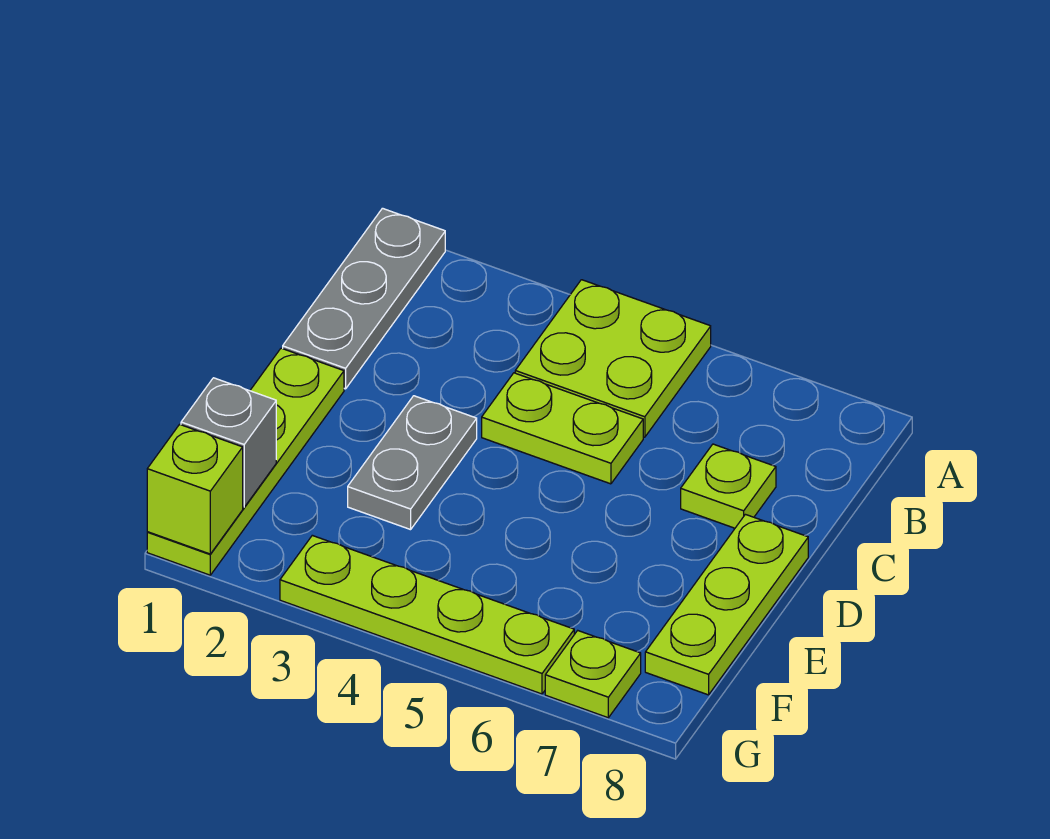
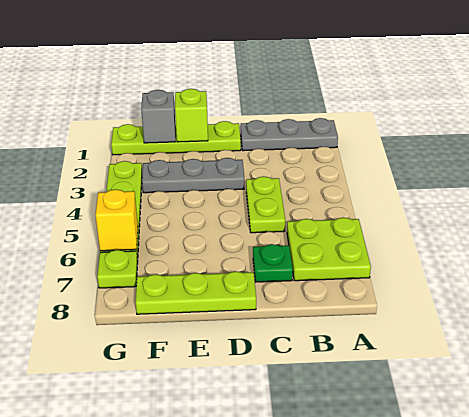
lime 2x2 plate [515,280,711,437] -> lime 2x2 plate moved to [287,218,371,281]
lime 1x1 plate [681,444,776,528] -> green 1x1 plate [253,244,293,282]
grey 1x2 plate [348,396,477,530] -> grey 1x3 plate [142,158,244,193]
lime 1x1 brick [147,424,243,554] -> lime 1x1 brick moved to [175,89,208,142]
none -> yellow 1x1 brick [95,189,138,251]

